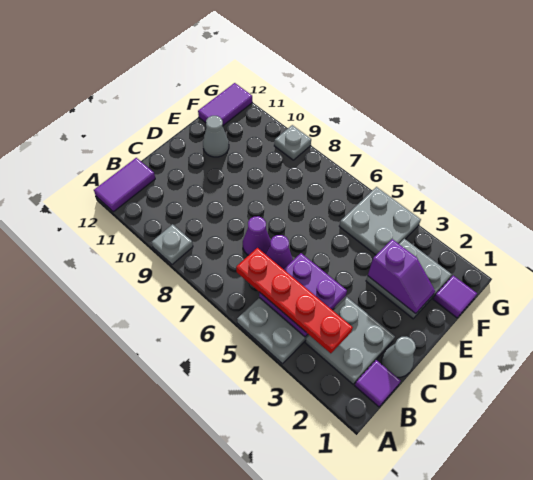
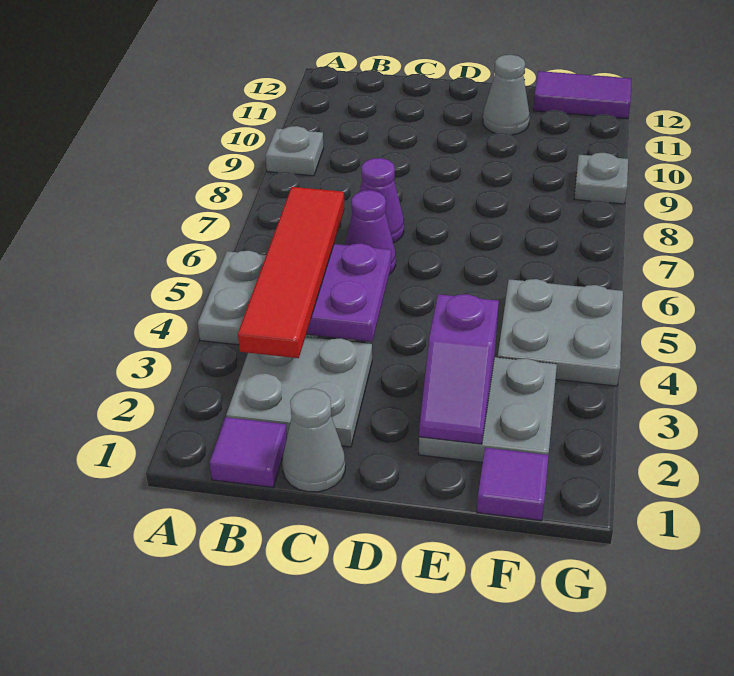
purple 1x2 tile [94,158,155,212] -> none
red 1x4 plate [236,248,353,353] -> red 1x4 tile [238,187,345,358]

